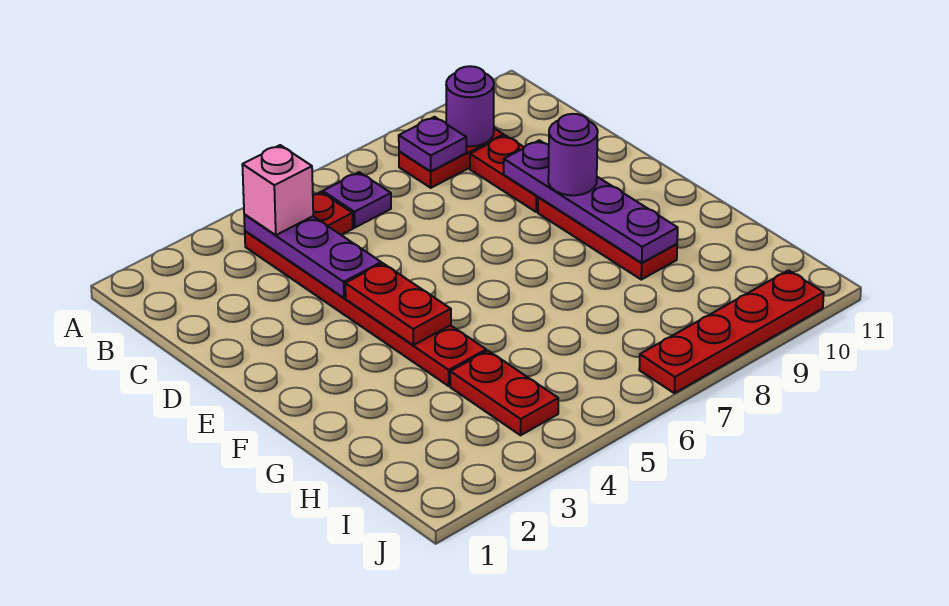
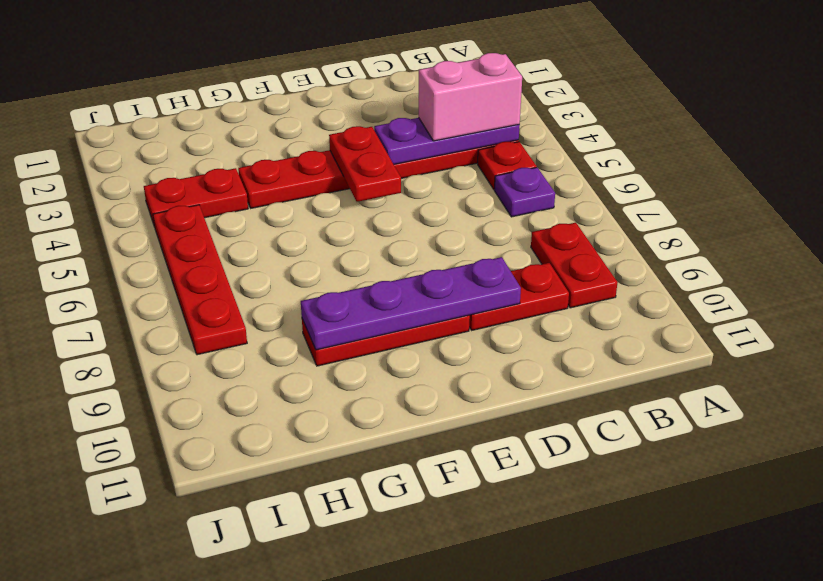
pink 1x1 brick [242,145,313,235] -> pink 1x2 brick [419,53,522,141]
purple 1x1 plate [399,117,466,171] -> none
purple 1x1 round brick [446,66,494,146] -> none
red 1x2 plate [345,263,451,345] -> red 1x2 plate turned to [329,126,401,202]
purple 1x1 round brick [548,114,598,195] -> none
red 1x4 plate [639,270,824,393] -> red 1x4 plate moved to [153,205,247,355]

